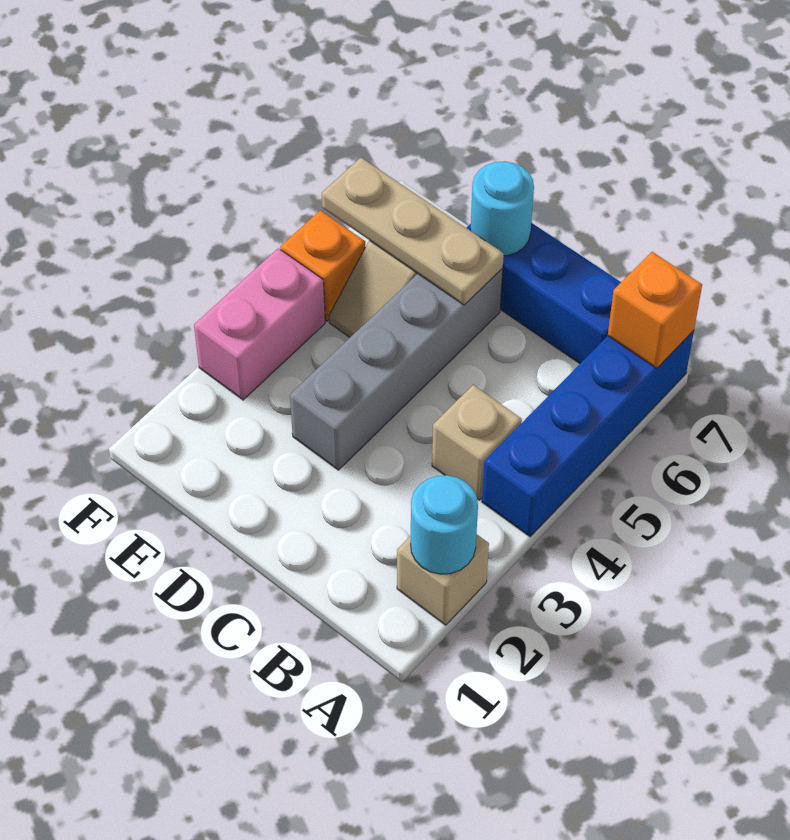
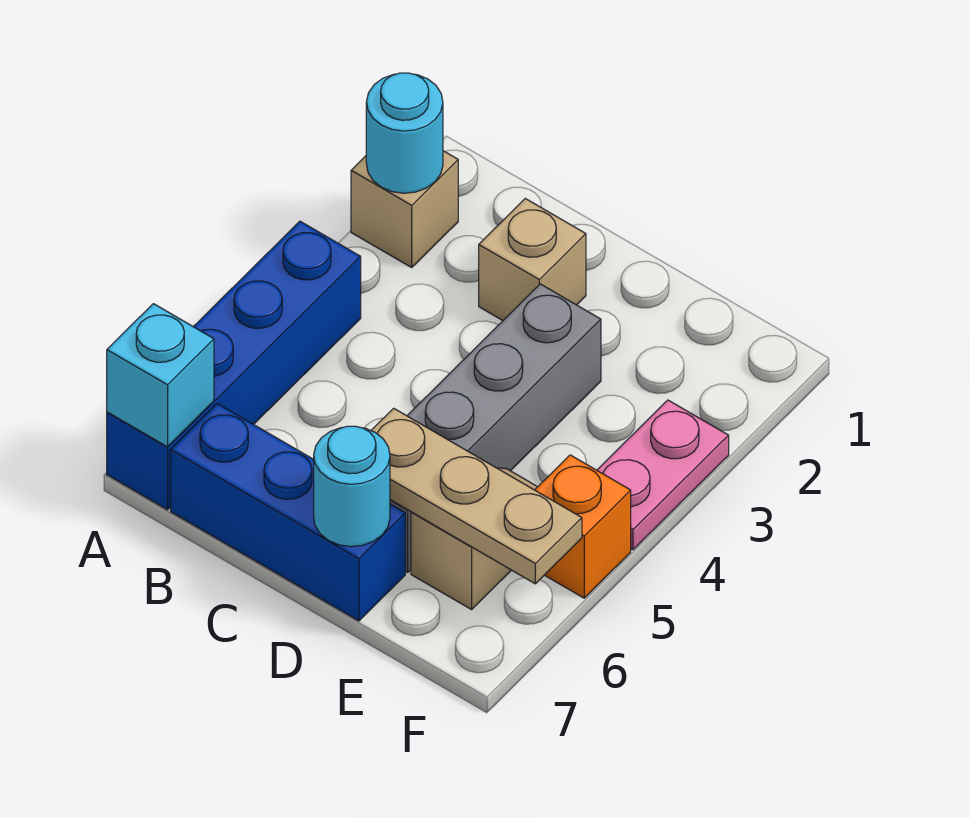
orange 1x1 brick [608,252,702,368] -> cyan 1x1 brick [107,304,214,447]
tan 1x1 brick [432,385,522,500] -> tan 1x1 brick moved to [479,199,586,321]
pink 1x2 brick [194,248,325,400] -> pink 1x2 plate [597,400,729,550]

